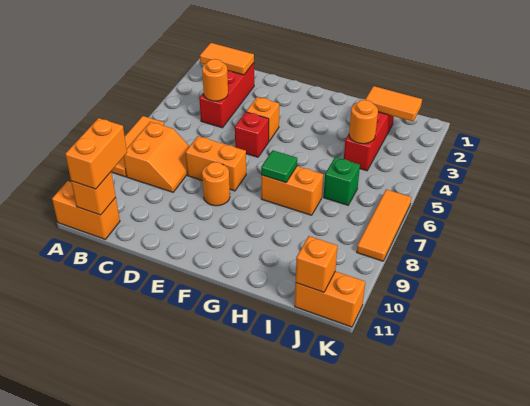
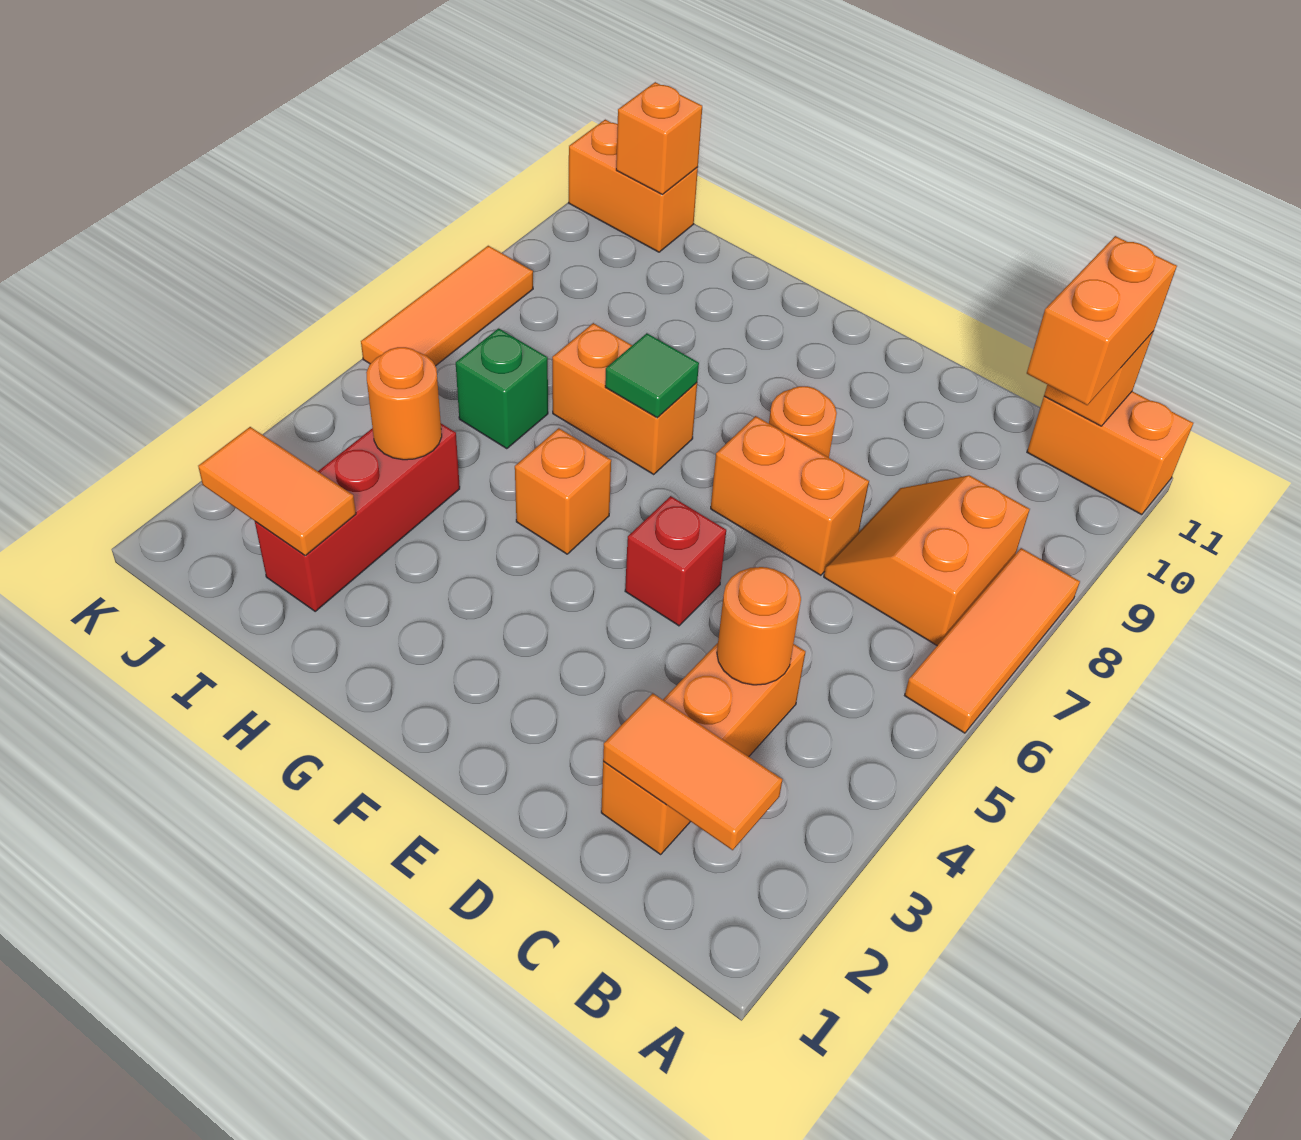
red 1x3 brick [199,63,254,128] -> orange 1x3 brick [601,643,806,854]
orange 1x1 brick [246,97,279,141] -> orange 1x1 brick moved to [515,428,611,554]

